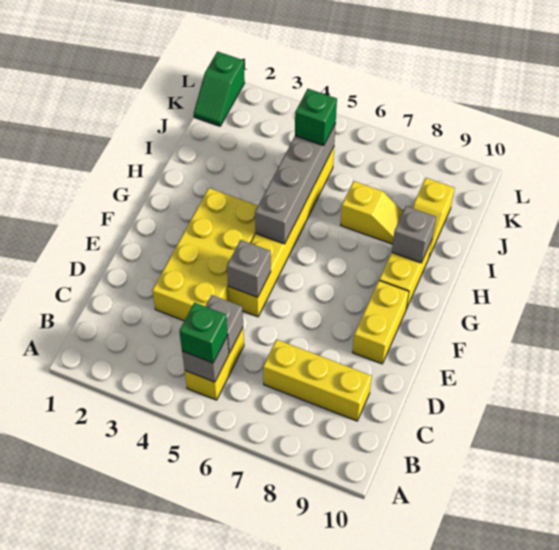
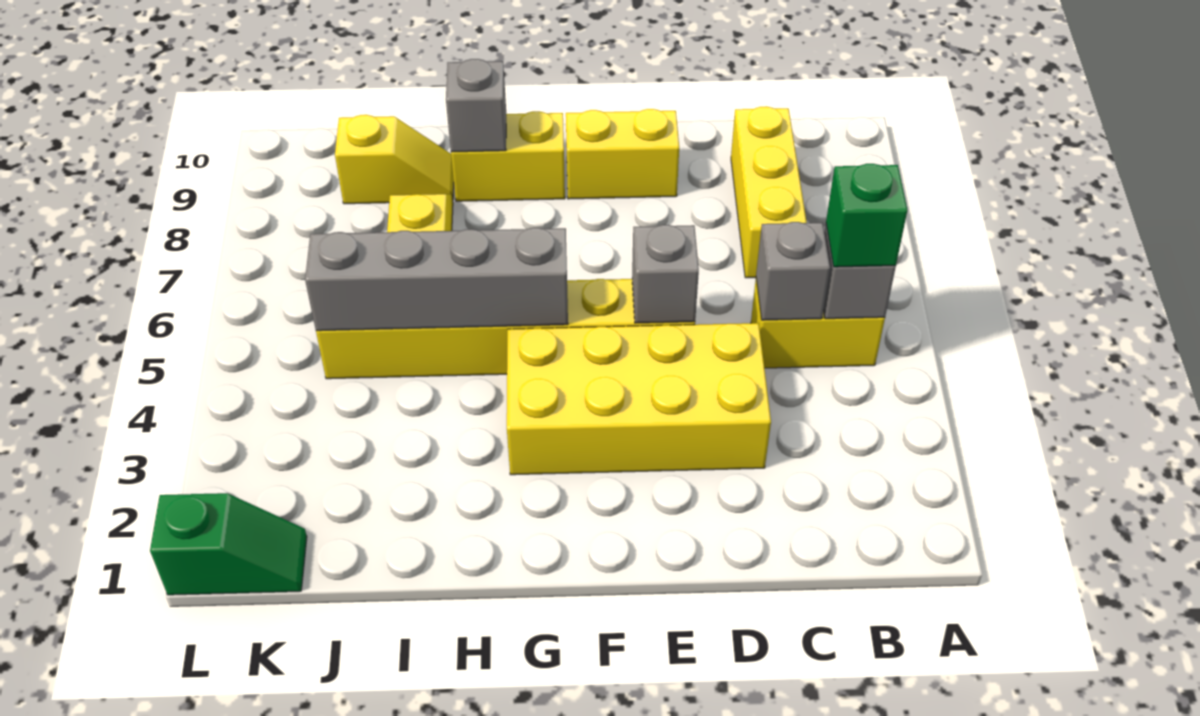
green 1x1 brick [295,89,337,146] -> none

